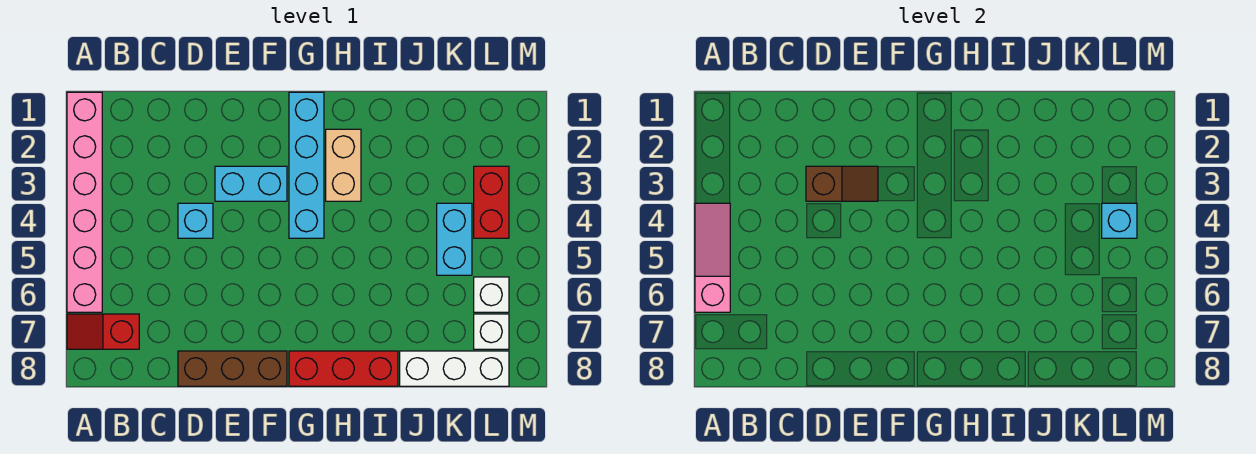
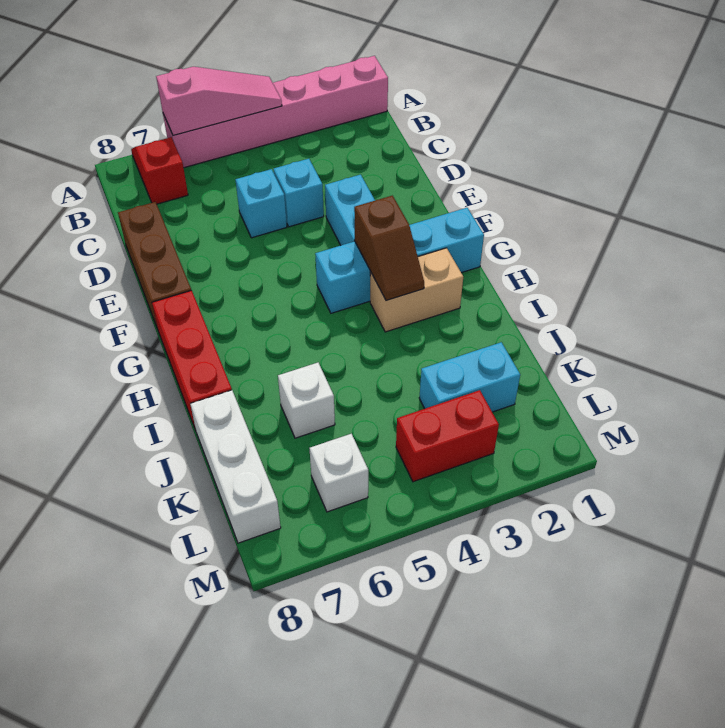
brown 1x2 slope [806,166,878,201] -> brown 1x2 slope moved to [354,196,424,301]
cyan 1x2 brick [437,203,472,275] -> cyan 1x2 brick moved to [419,342,520,412]
cyan 1x1 brick [1102,203,1137,238] -> cyan 1x1 brick moved to [236,169,287,238]
white 1x1 brick [474,314,509,349] -> white 1x1 brick moved to [278,363,335,438]

